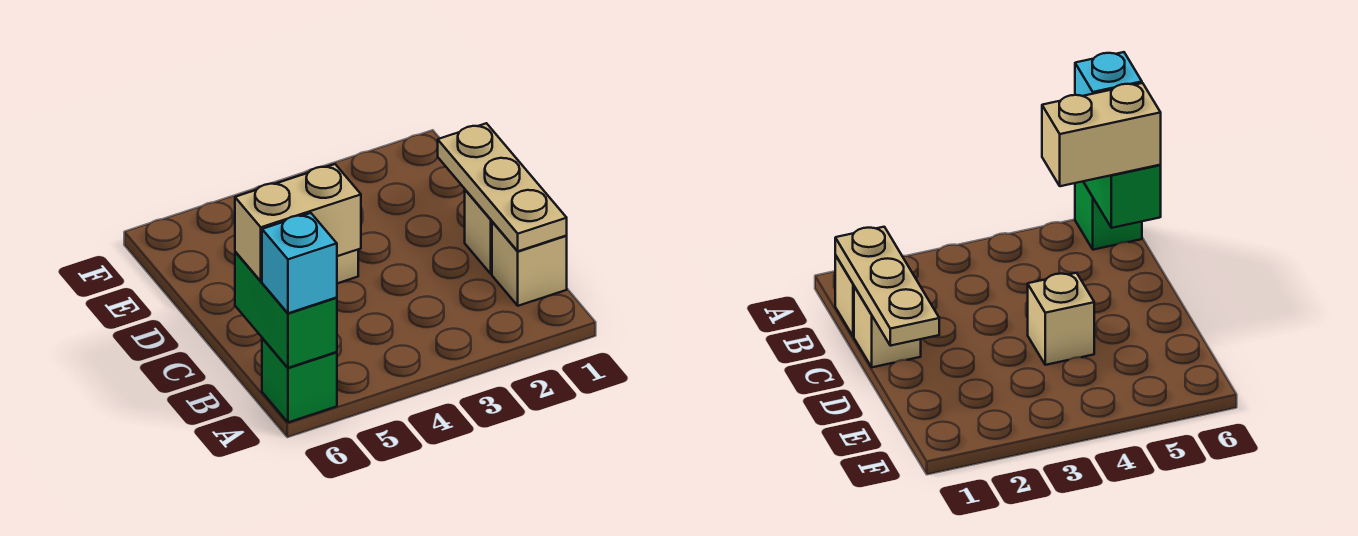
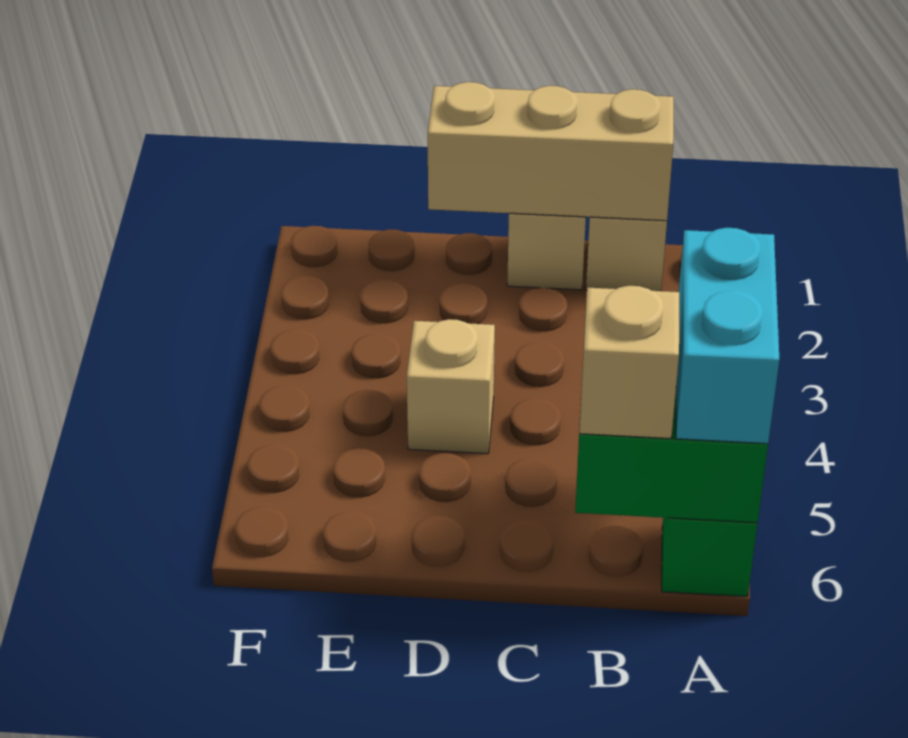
cyan 1x1 brick [262,213,337,313] -> cyan 1x2 brick [676,228,779,444]
tan 1x3 plate [438,123,567,251] -> tan 1x3 brick [428,82,674,221]
tan 1x2 brick [235,164,361,281] -> tan 1x1 brick [580,286,679,439]

